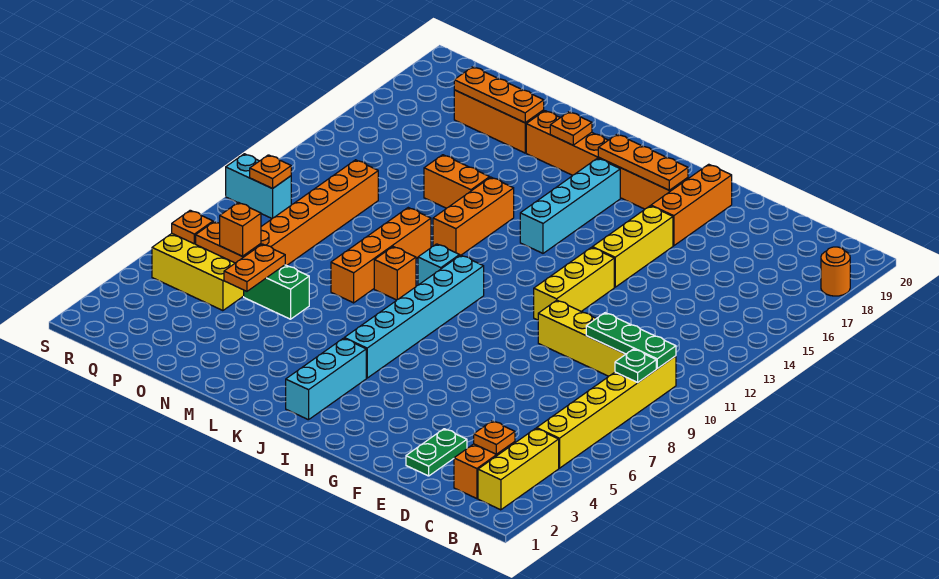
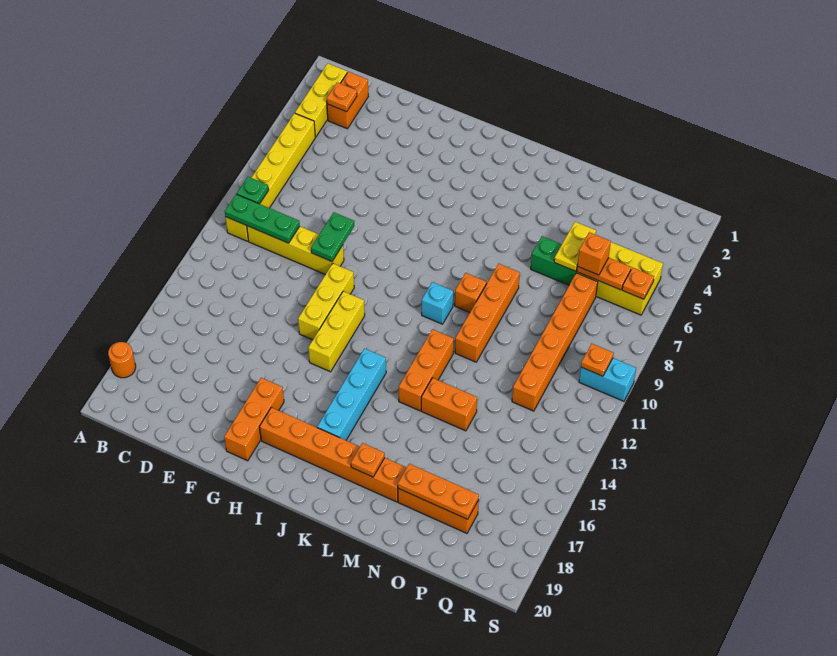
green 1x2 plate [406,429,467,476] -> green 1x2 plate moved to [311,212,354,262]
yellow 1x3 brick [592,206,673,287] -> yellow 1x3 brick moved to [308,291,365,372]
orange 1x3 plate [598,134,688,190] -> none
cyan 1x3 brick [286,338,366,420] -> none
cyan 1x6 brick [344,255,484,378] -> none
orange 1x2 plate [224,244,285,291] -> yellow 1x2 plate [554,222,596,271]

